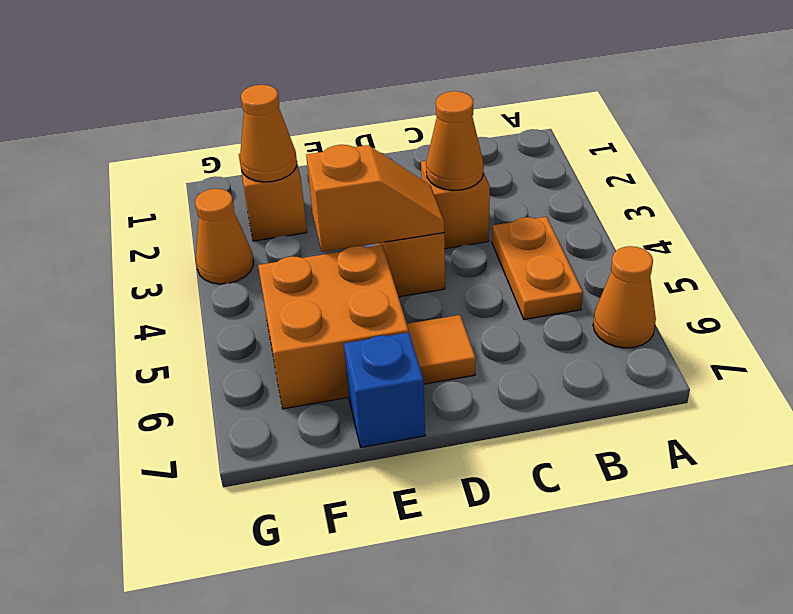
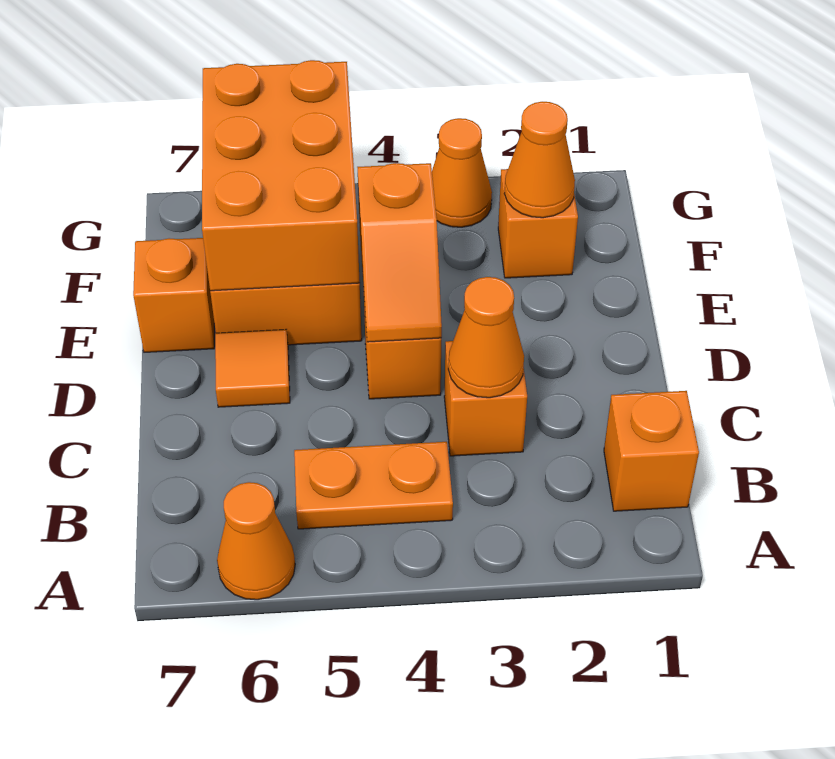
none -> orange 1x1 brick [604,391,699,511]
none -> orange 2x3 brick [202,60,360,291]
blue 1x1 brick [344,333,425,447] -> orange 1x1 brick [133,238,214,352]

